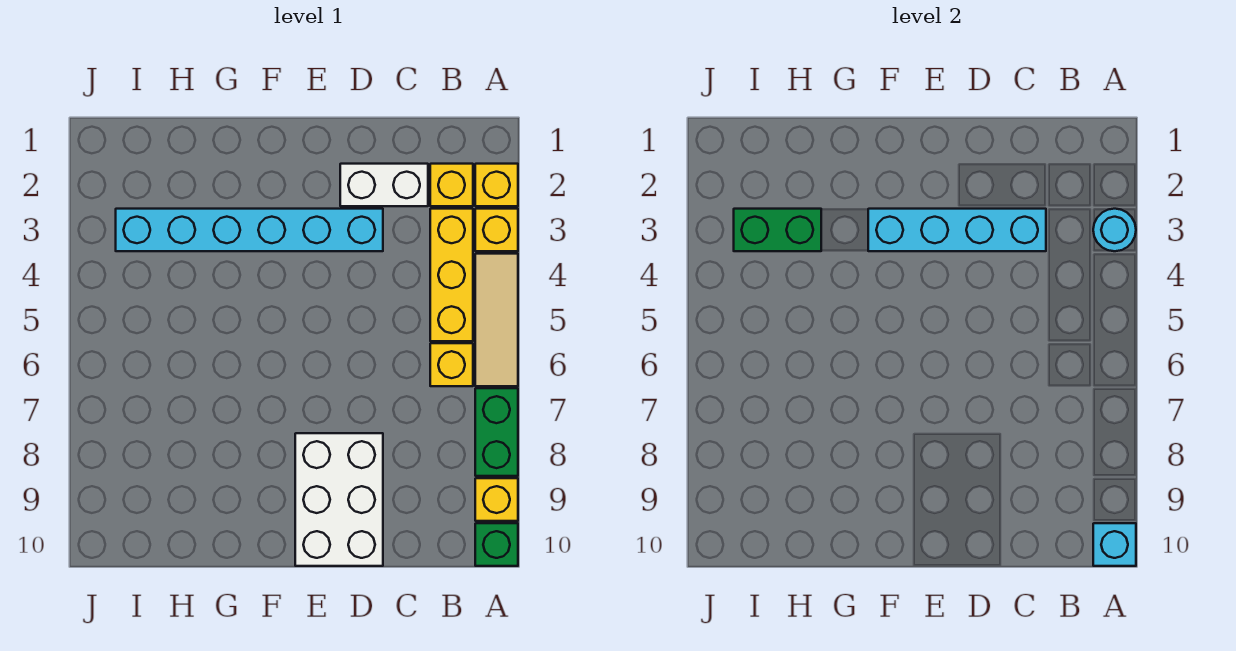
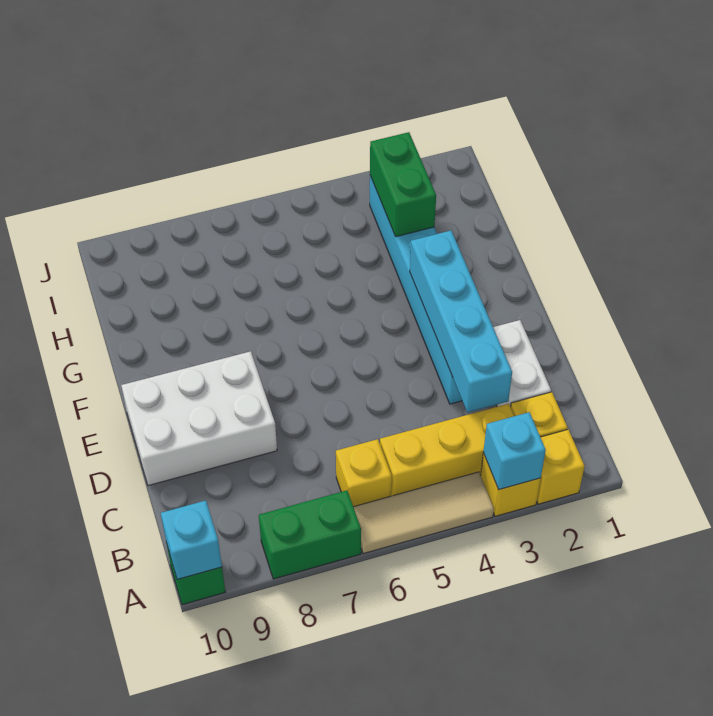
cyan 1x1 round brick [1093,209,1136,251] -> cyan 1x1 brick [483,412,546,490]
yellow 1x1 brick [475,478,518,521] -> none

